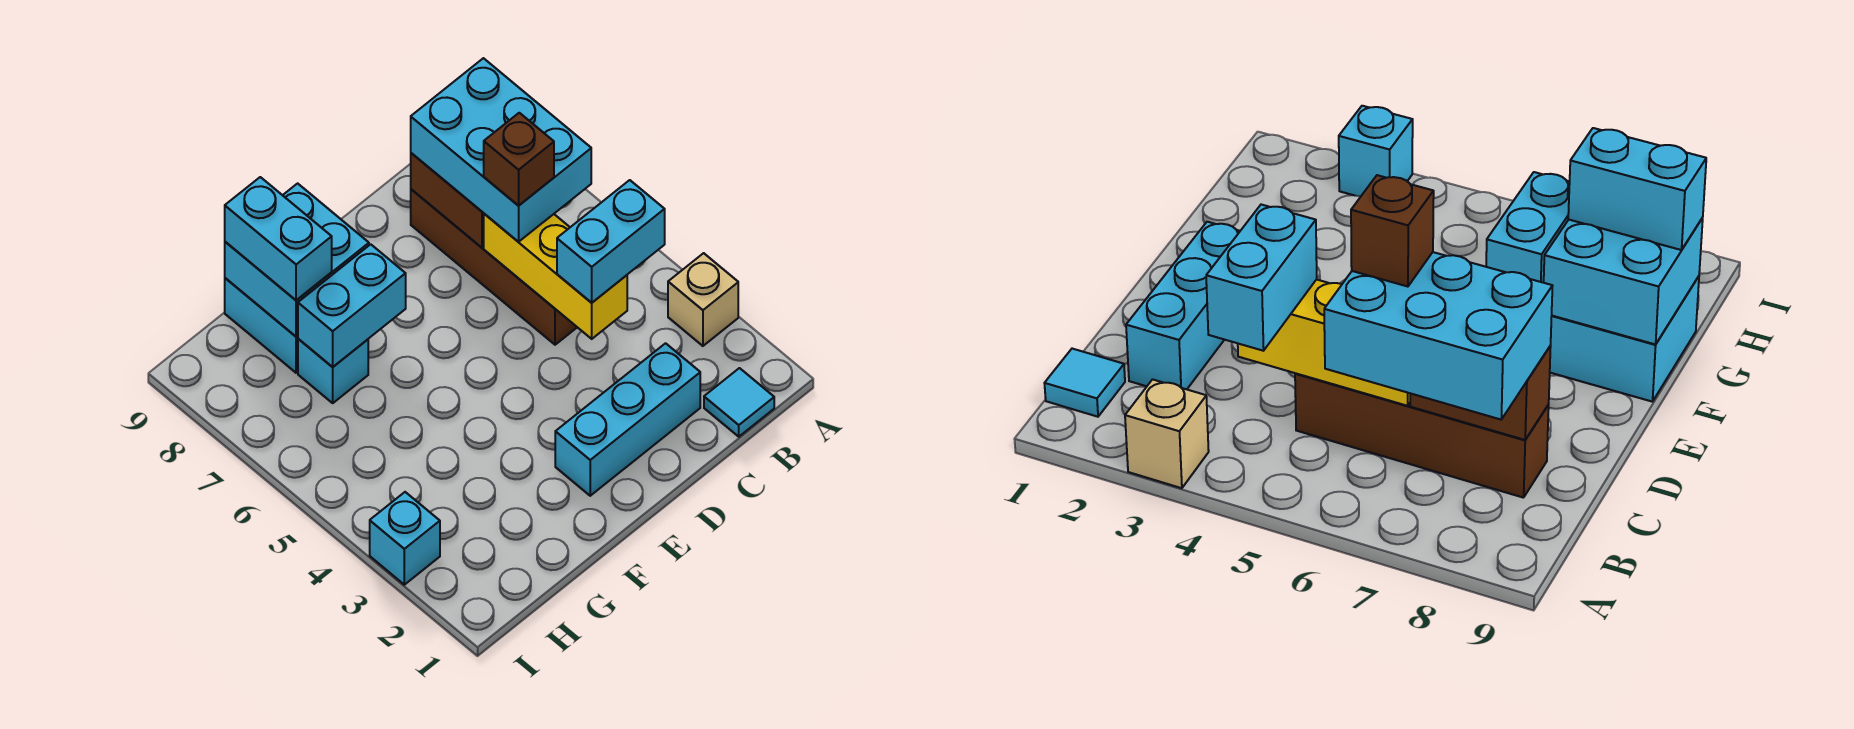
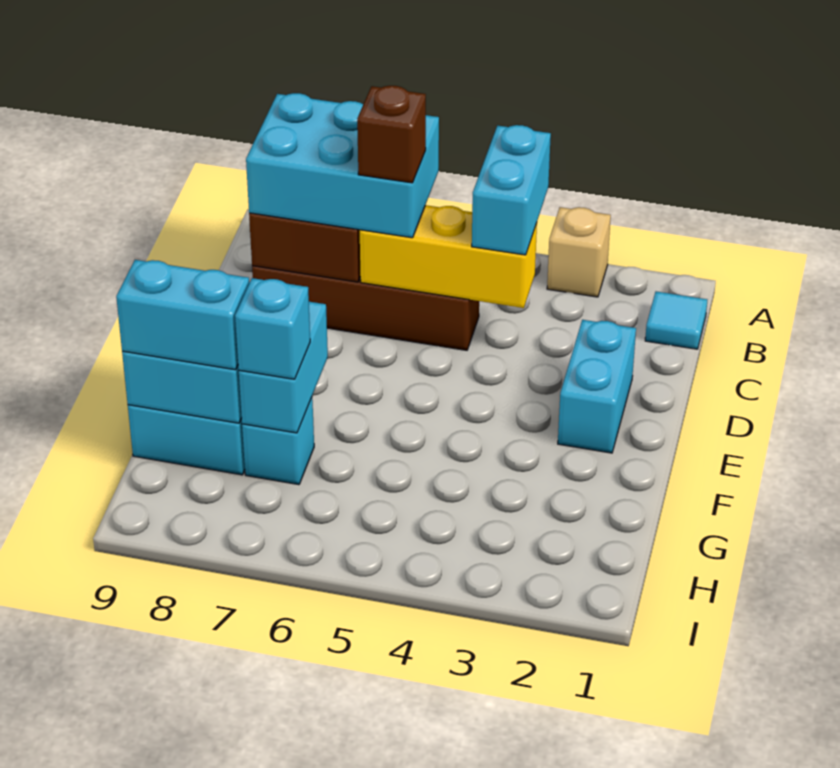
cyan 1x3 brick [555,343,700,496] -> cyan 1x2 brick [558,320,636,453]
cyan 1x1 brick [370,492,440,585] -> cyan 1x1 brick moved to [235,278,310,379]

